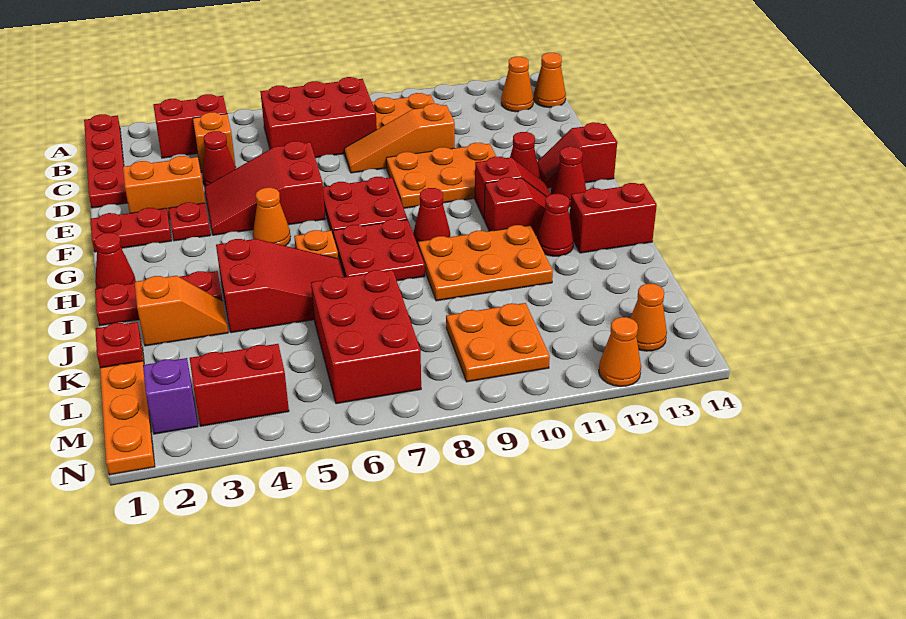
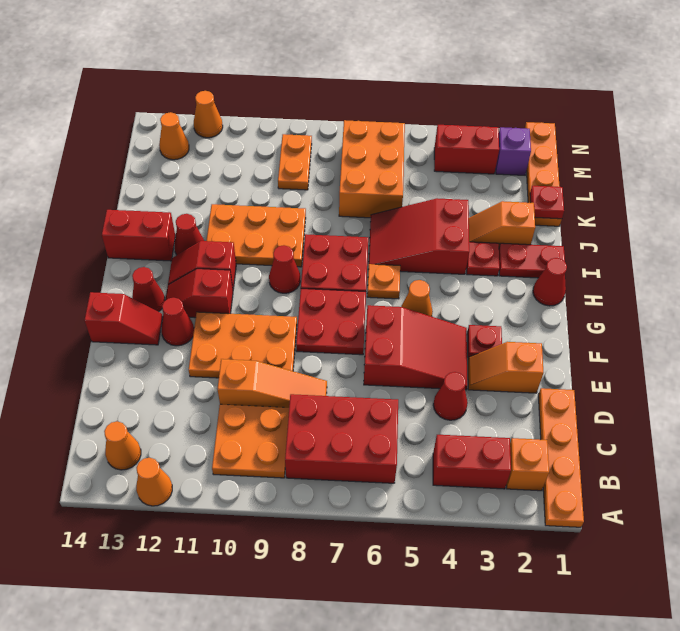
red 1x4 plate [84,114,128,208] -> orange 1x4 plate [538,388,584,527]
orange 1x1 cone [534,53,566,108] -> orange 1x1 cone moved to [136,458,172,506]
orange 1x1 brick [193,112,236,173] -> orange 1x1 brick moved to [506,438,549,491]
orange 1x2 brick [123,156,205,219] -> orange 1x2 slope [468,342,544,393]
red 1x2 plate [90,208,172,252] -> none
red 2x3 brick [311,270,421,404] -> orange 2x3 brick [339,120,405,218]
orange 2x2 plate [446,303,550,382] -> orange 1x2 plate [278,134,312,190]

